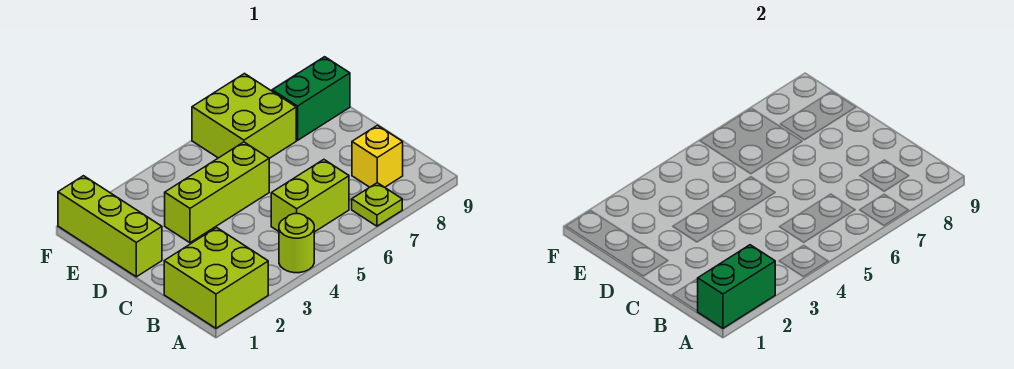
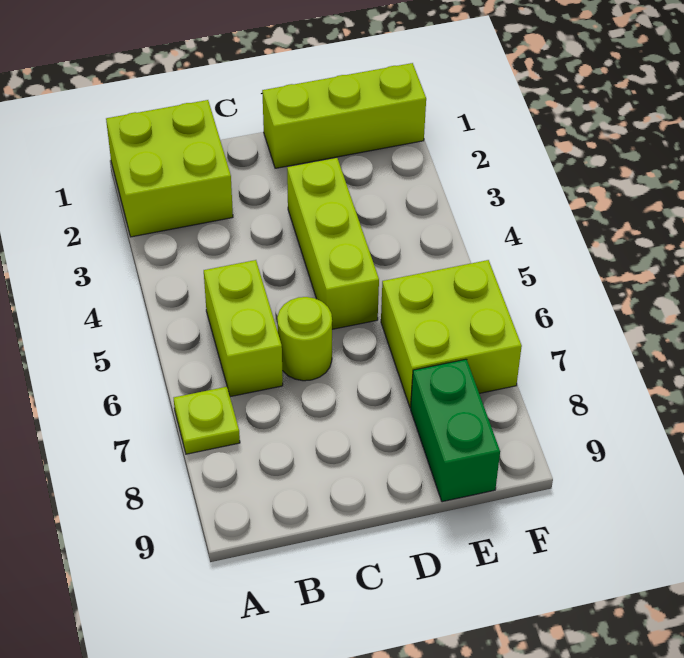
green 1x2 brick [697,245,775,328] -> none
lime 1x1 round brick [279,214,314,273] -> lime 1x1 round brick moved to [277,297,332,381]
yellow 1x1 brick [352,125,403,187] -> none

